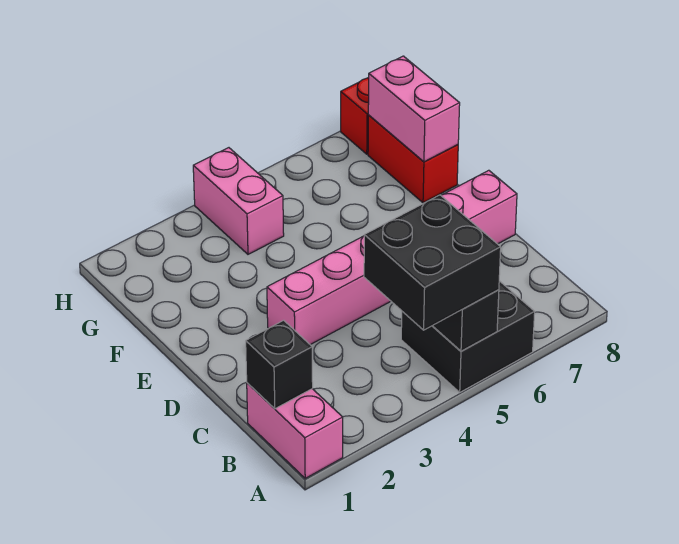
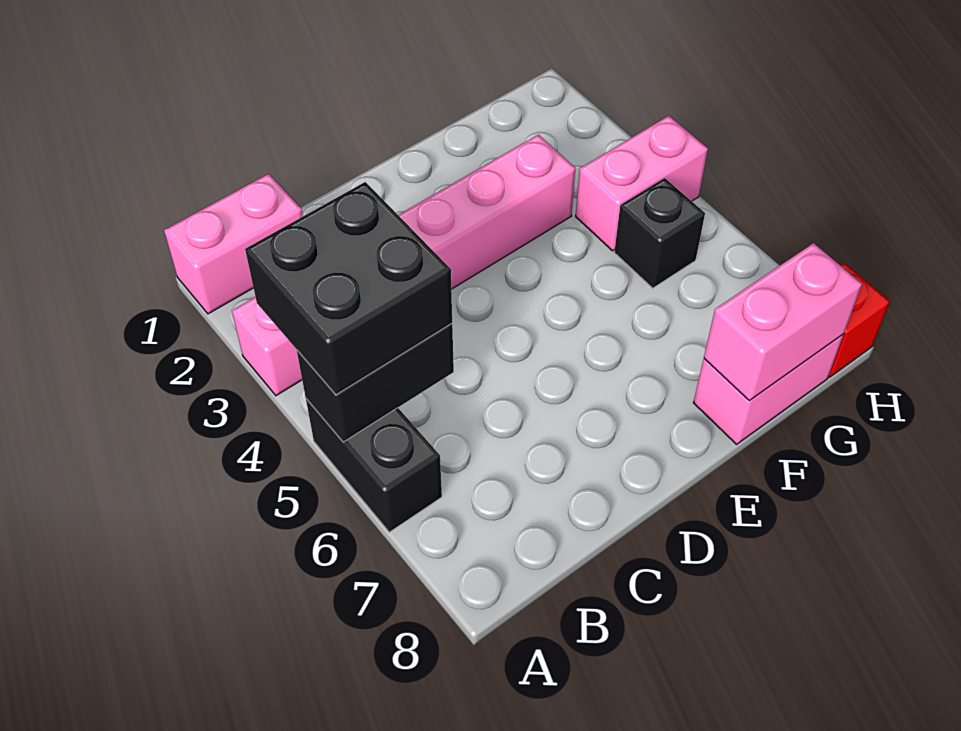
black 2x2 brick [401,281,535,392] -> black 1x2 brick [306,399,442,532]
black 1x1 brick [246,320,313,409] -> black 1x1 brick moved to [614,178,705,288]
pink 1x6 brick [267,170,517,345] -> pink 1x6 brick turned to [232,135,575,396]
red 1x2 brick [368,115,458,203] -> pink 1x2 brick [693,334,844,444]

